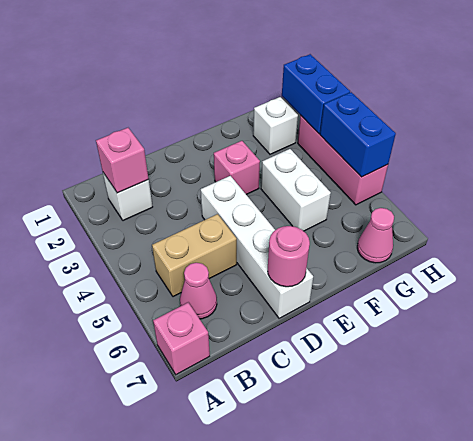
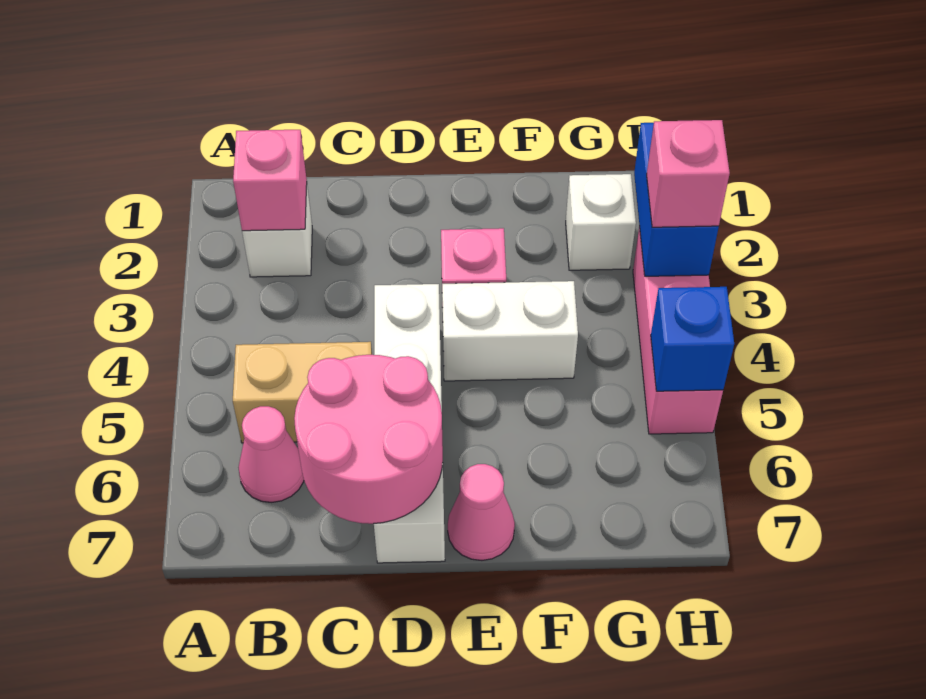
pink 1x1 brick [153,303,210,375] -> pink 1x1 brick moved to [647,120,730,227]
pink 1x1 round brick [268,226,310,287] -> pink 2x2 round brick [294,355,443,524]
white 1x2 brick [261,149,331,231] -> white 1x2 brick turned to [442,281,578,381]
pink 1x1 cone [357,208,394,263] -> pink 1x1 cone moved to [448,464,515,560]
blue 1x2 brick [320,92,396,177] -> blue 1x1 brick [651,287,734,391]

